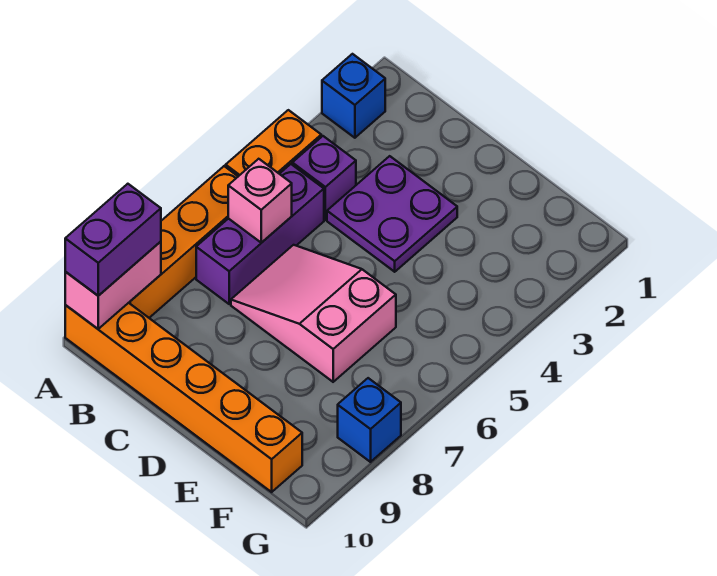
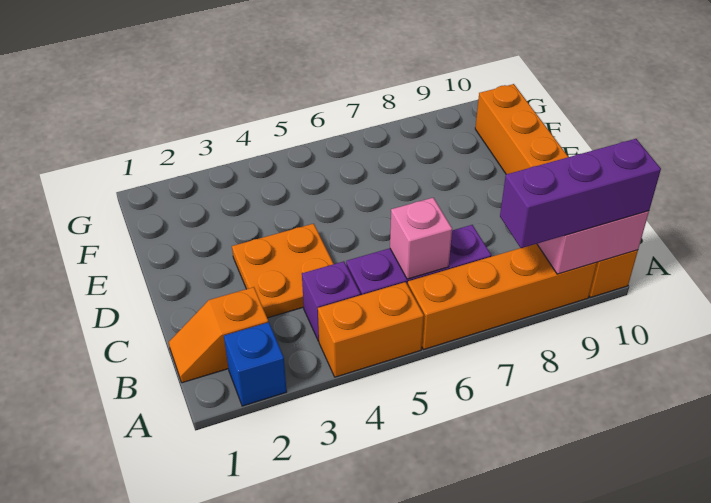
purple 1x2 brick [65,184,161,296] -> purple 1x3 brick [500,139,661,248]
none -> orange 1x2 slope [169,287,268,383]
purple 2x2 plate [327,156,457,272] -> orange 2x2 plate [232,224,333,318]
pink 2x3 slope [231,245,396,382] -> none
blue 1x1 brick [338,378,401,462] -> none

